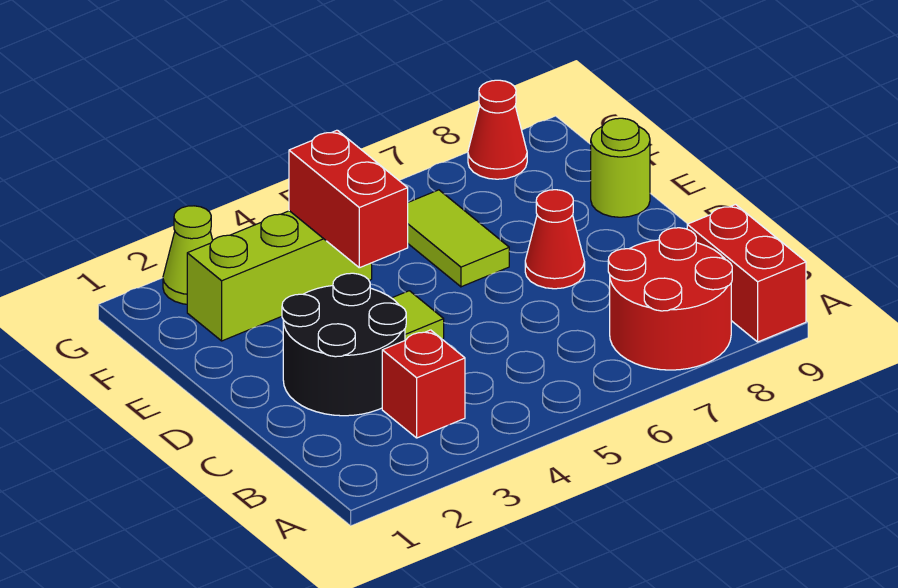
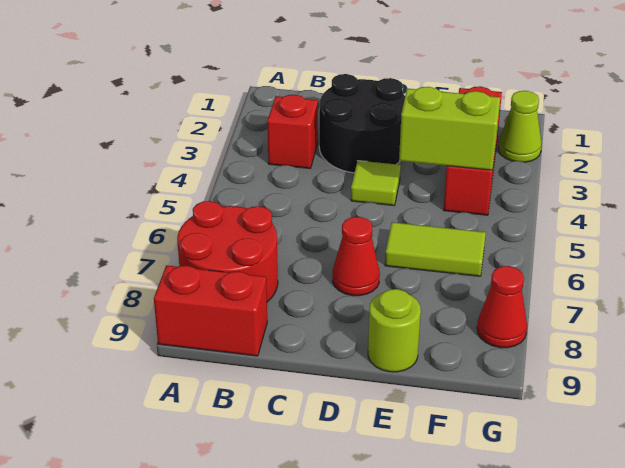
red 1x2 brick [289,130,408,268] -> lime 1x2 brick [399,87,500,170]
lime 1x3 brick [187,211,372,341] -> red 1x3 brick [444,86,502,215]

